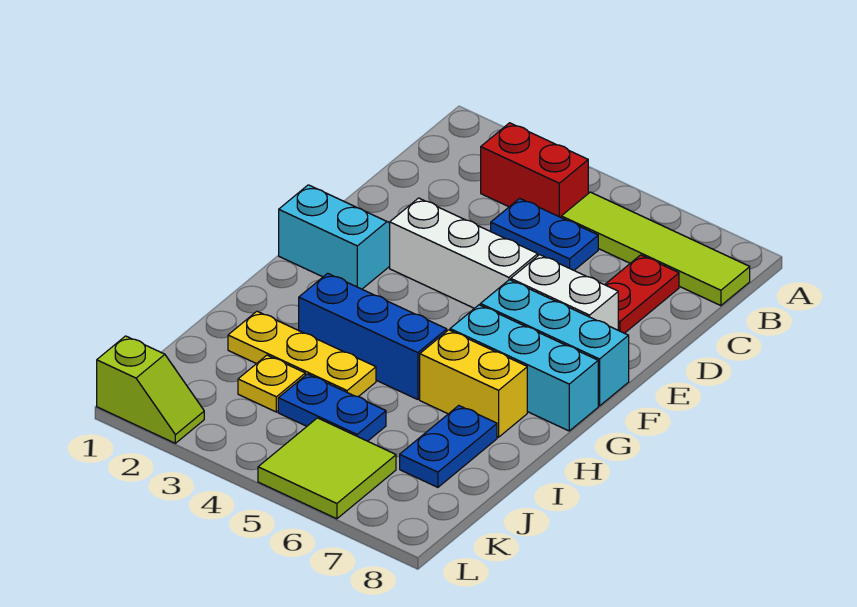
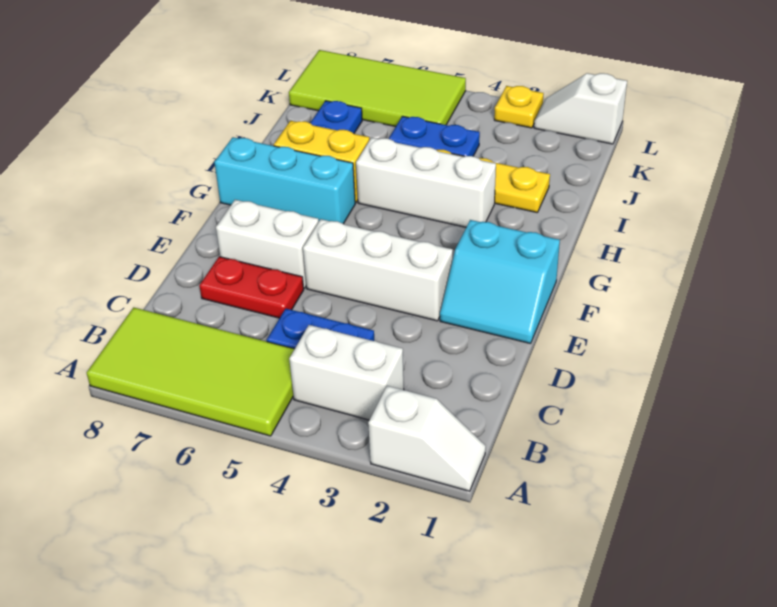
none -> white 1x2 slope [368,386,486,491]
red 1x2 brick [481,123,588,217] -> white 1x2 brick [289,325,404,420]
lime 1x4 tile [561,192,750,306] -> lime 2x4 tile [87,307,294,436]
red 1x2 plate [605,255,679,333] -> red 1x2 plate turned to [199,257,304,318]
cyan 1x3 brick [480,280,629,406] -> none
blue 1x3 brick [299,273,447,400] -> white 1x3 brick [356,138,496,227]
yellow 1x1 plate [238,355,305,412] -> yellow 1x1 plate moved to [494,86,544,128]
lime 2x2 tile [258,418,396,519] -> lime 2x4 tile [289,50,466,127]
lime 1x2 slope [97,336,204,443] -> white 1x2 slope [534,73,627,144]

